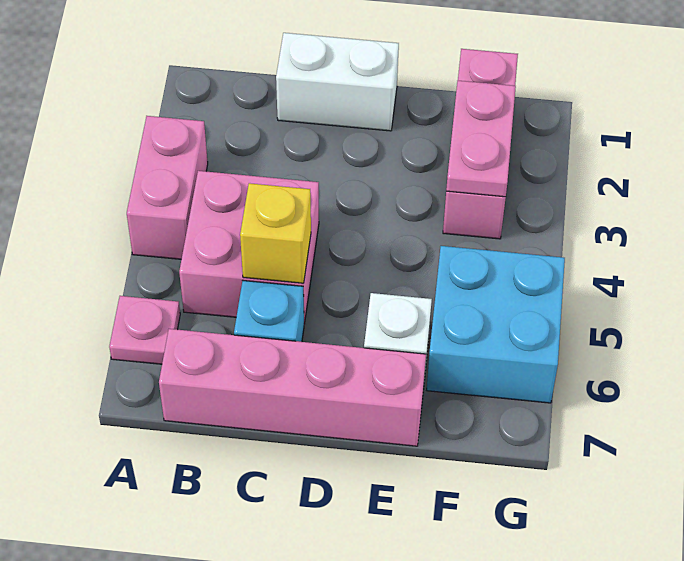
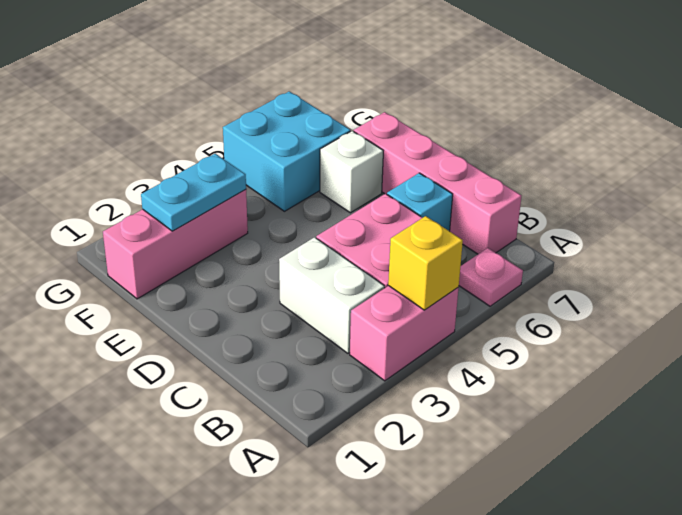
white 1x2 brick [276,33,399,131] -> white 1x2 brick moved to [279,237,385,353]
yellow 1x1 brick [240,183,311,283] -> yellow 1x1 brick moved to [388,216,463,310]
pink 1x2 plate [446,81,516,197] -> cyan 1x2 plate [141,154,246,231]

